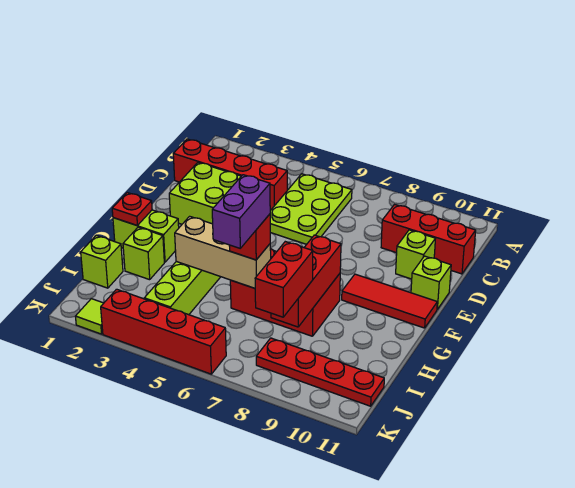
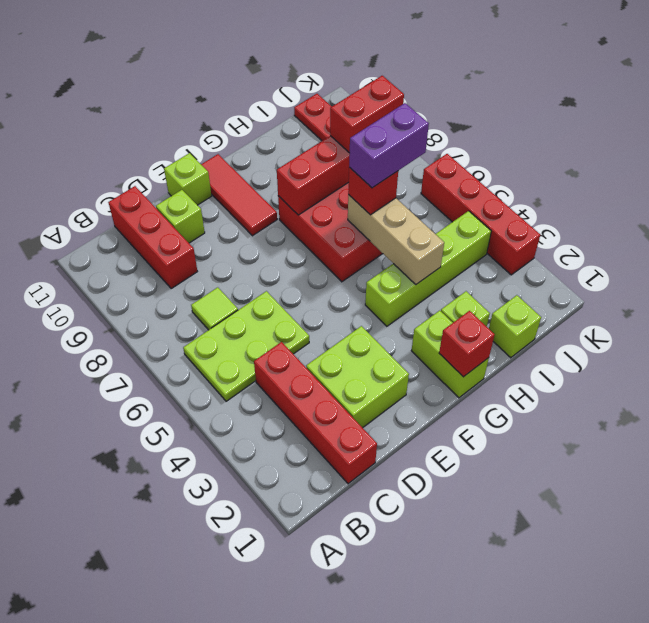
red 1x1 plate [112,193,152,226] -> red 1x1 brick [439,311,495,377]
lime 1x1 tile [75,299,104,334] -> lime 1x1 tile moved to [191,287,238,330]

